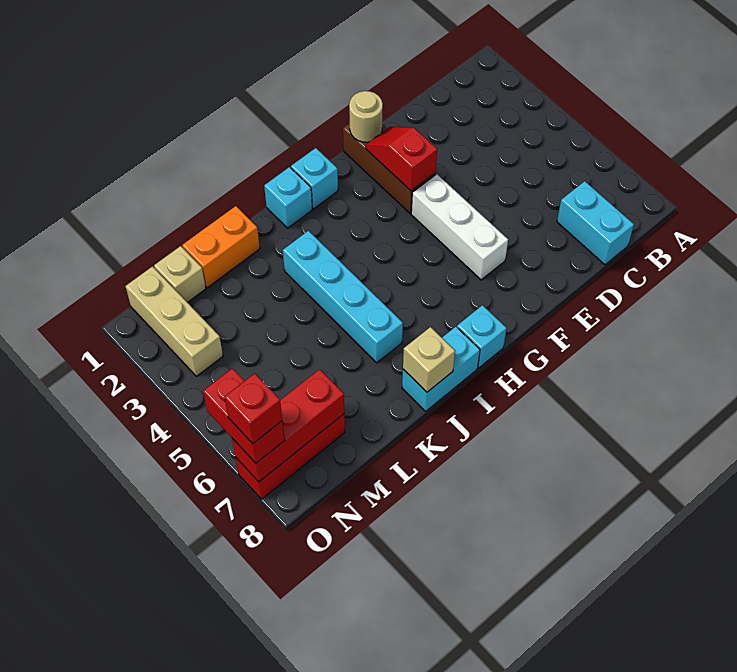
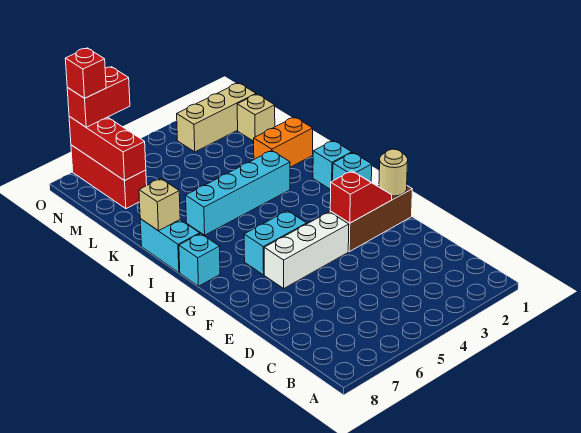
cyan 1x2 brick [557,181,634,265] -> cyan 1x2 brick moved to [244,211,307,275]
orange 1x2 brick [182,206,260,288] -> orange 1x2 brick turned to [254,117,313,167]

